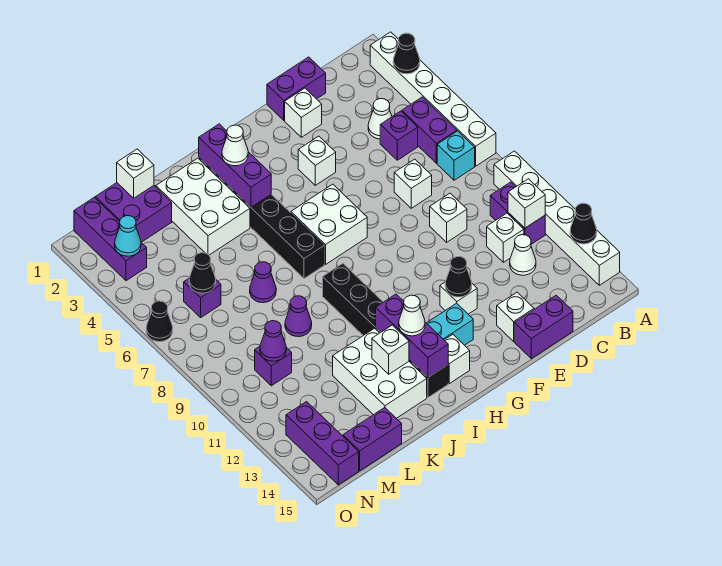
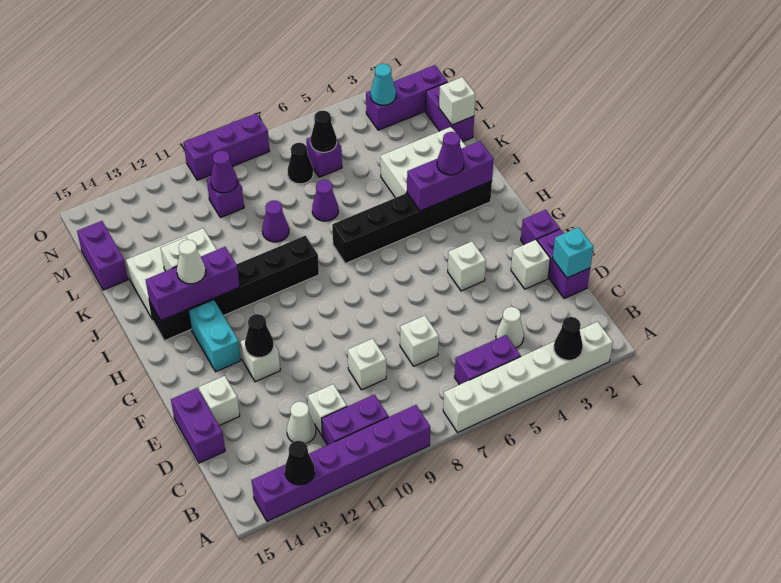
white 1x6 brick [494,151,620,285] -> purple 1x6 brick [252,405,430,521]
cyan 1x1 brick [437,131,475,180] -> cyan 1x1 brick moved to [552,227,593,278]
white 1x1 brick [508,179,545,228] -> none
purple 1x1 brick [380,111,418,160] -> purple 1x1 brick moved to [521,210,560,245]
white 2x2 brick [291,184,367,264] -> none
white 1x1 brick [444,334,470,384] -> none
white 1x1 cone [222,125,248,166] -> purple 1x1 cone [437,132,464,175]
purple 2x2 brick [95,183,172,242] -> purple 1x2 brick [425,82,474,141]
purple 1x3 brick [286,402,359,485] -> purple 1x3 brick moved to [184,113,269,180]
black 1x1 cone [146,301,173,342] -> black 1x1 cone moved to [288,143,313,184]

